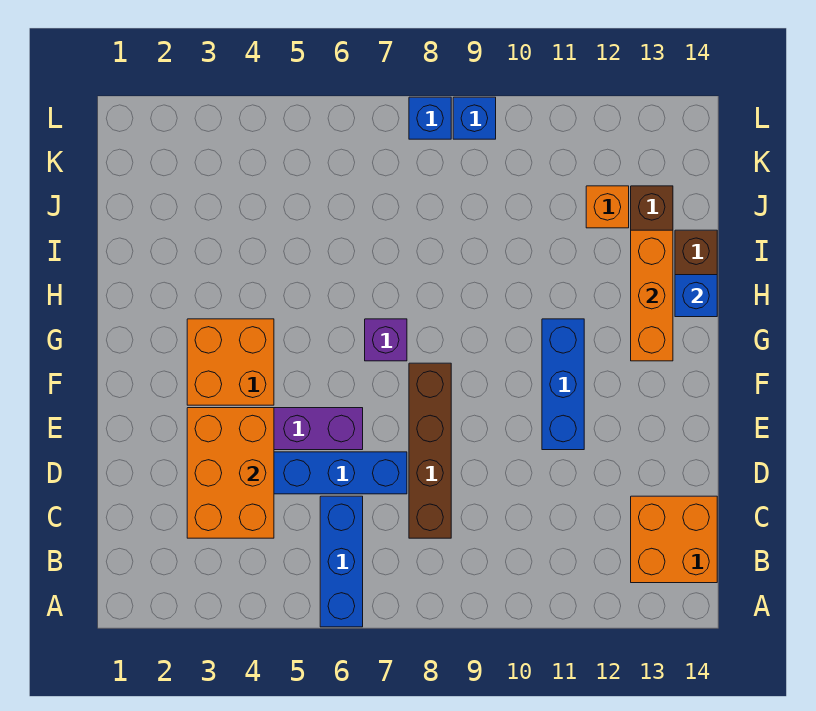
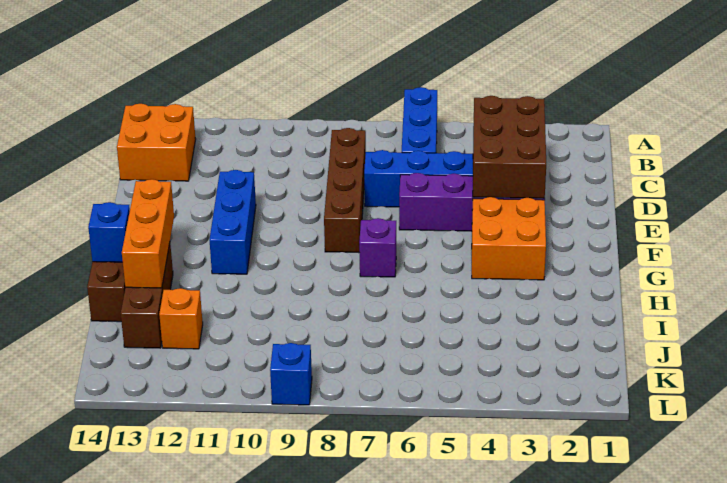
orange 2x3 brick [187,408,274,538] -> brown 2x3 brick [473,96,546,198]
blue 1x1 brick [409,97,451,139] -> none

